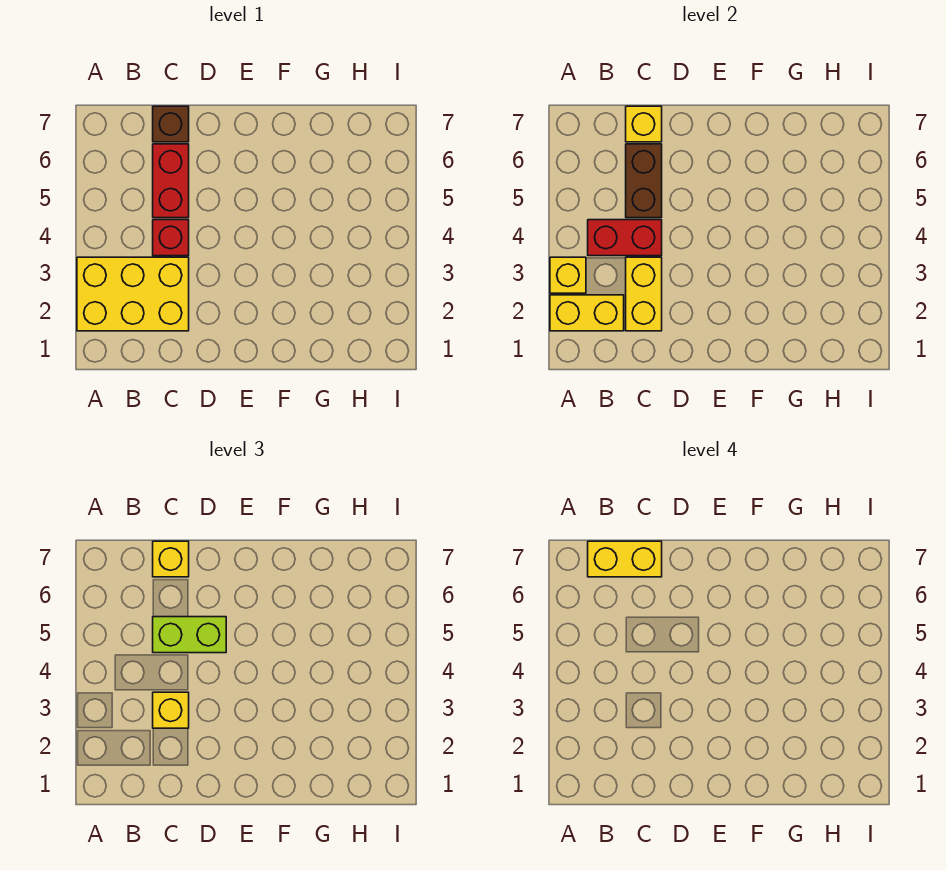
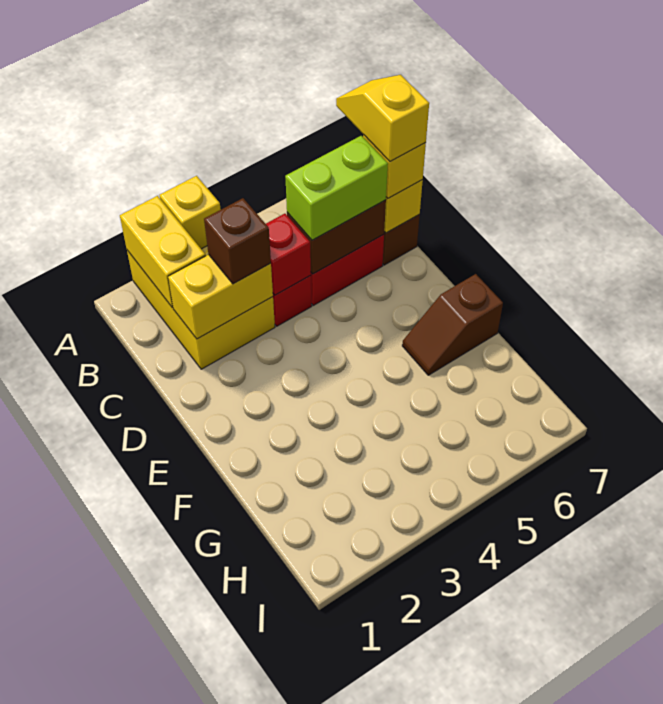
red 1x2 brick [588,220,662,256] -> red 1x1 brick [266,214,311,295]
yellow 1x2 brick [588,541,662,577] -> yellow 1x2 slope [336,75,429,162]
yellow 1x1 brick [153,692,189,728] -> brown 1x1 brick [204,198,271,284]
lime 1x2 brick [153,617,226,653] -> lime 1x2 brick turned to [285,136,388,240]
none -> brown 1x2 slope [402,274,503,375]

